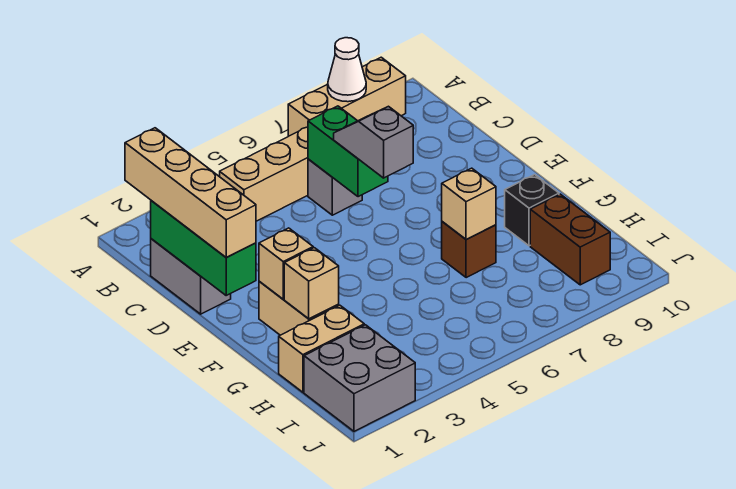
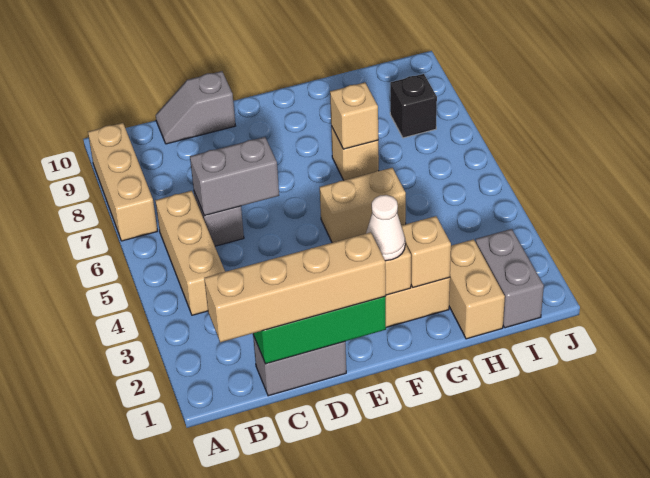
white 1x1 cone [328,38,366,102] -> white 1x1 cone moved to [366,195,405,261]
green 1x2 brick [308,106,388,197] -> grey 1x2 brick [190,137,279,216]
grey 1x2 slope [334,106,413,178] -> grey 1x2 slope moved to [155,71,235,144]
none -> tan 1x2 brick [320,168,406,243]
brown 1x1 brick [442,222,496,278] -> tan 1x1 brick [331,126,379,180]
black 1x1 brick [505,175,559,246] -> black 1x1 brick moved to [390,74,437,138]
brown 1x2 brick [530,194,610,285] -> none
grey 2x2 brick [304,325,415,431] -> grey 1x2 brick [476,229,544,328]

